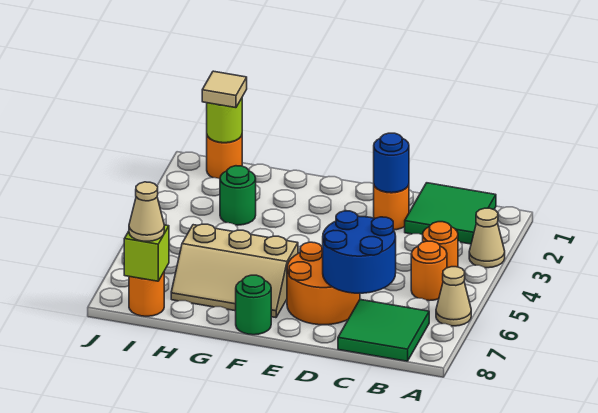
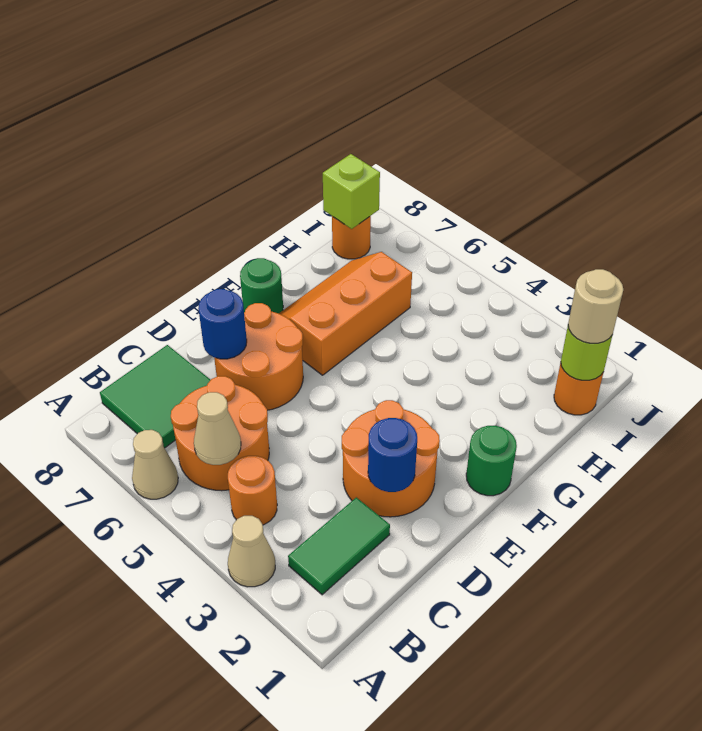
green 2x2 tile [405,183,496,244] -> green 1x2 tile [288,497,390,595]
orange 1x1 round brick [411,241,447,301] -> orange 2x2 round brick [171,376,269,491]
blue 2x2 round brick [323,211,396,293] -> blue 1x1 round brick [198,289,247,359]
orange 1x1 round brick [374,185,409,230] -> orange 2x2 round brick [342,400,440,517]
tan 2x3 slope [171,224,298,318] -> orange 2x3 slope [279,252,412,375]
green 1x1 round brick [220,166,256,225] -> green 1x1 round brick moved to [466,426,517,496]
tan 1x1 tile [202,71,247,108] -> tan 1x1 round brick [568,269,623,343]
tan 1x1 cone [129,182,164,241] -> tan 1x1 cone moved to [194,392,241,465]

